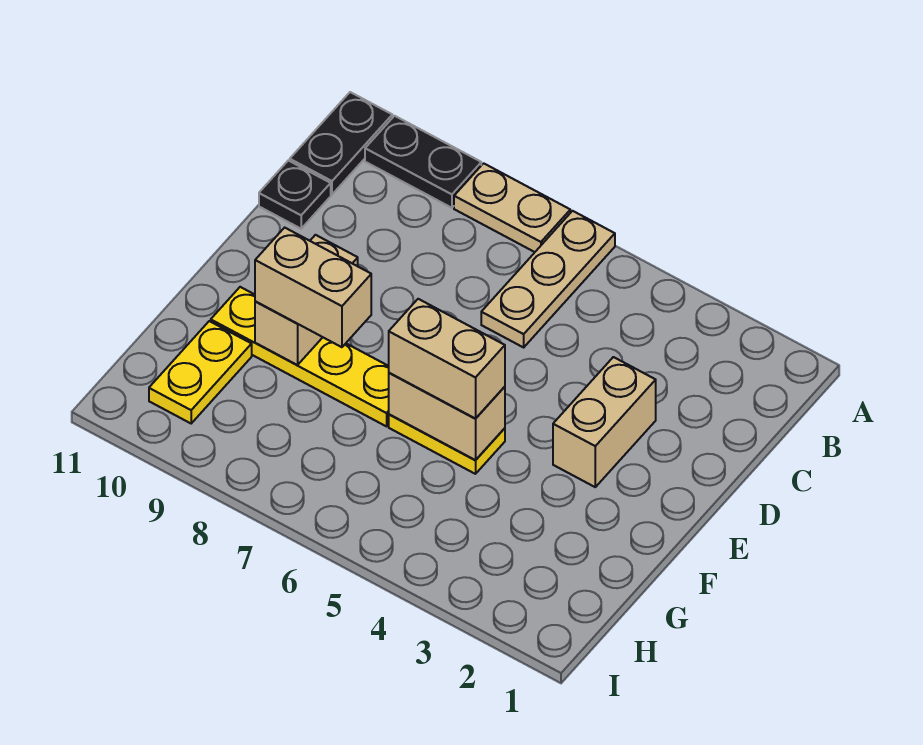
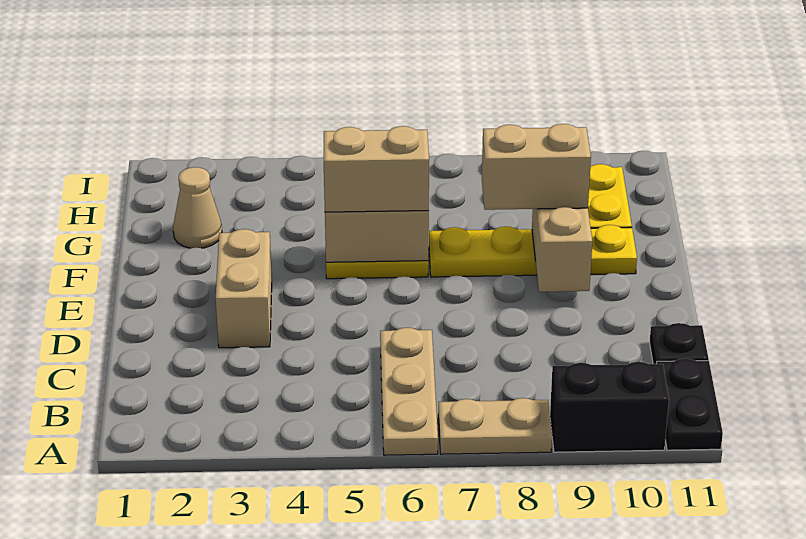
black 1x2 plate [365,116,481,208] -> black 1x2 brick [550,362,669,452]
none -> tan 1x1 cone [173,167,222,248]

